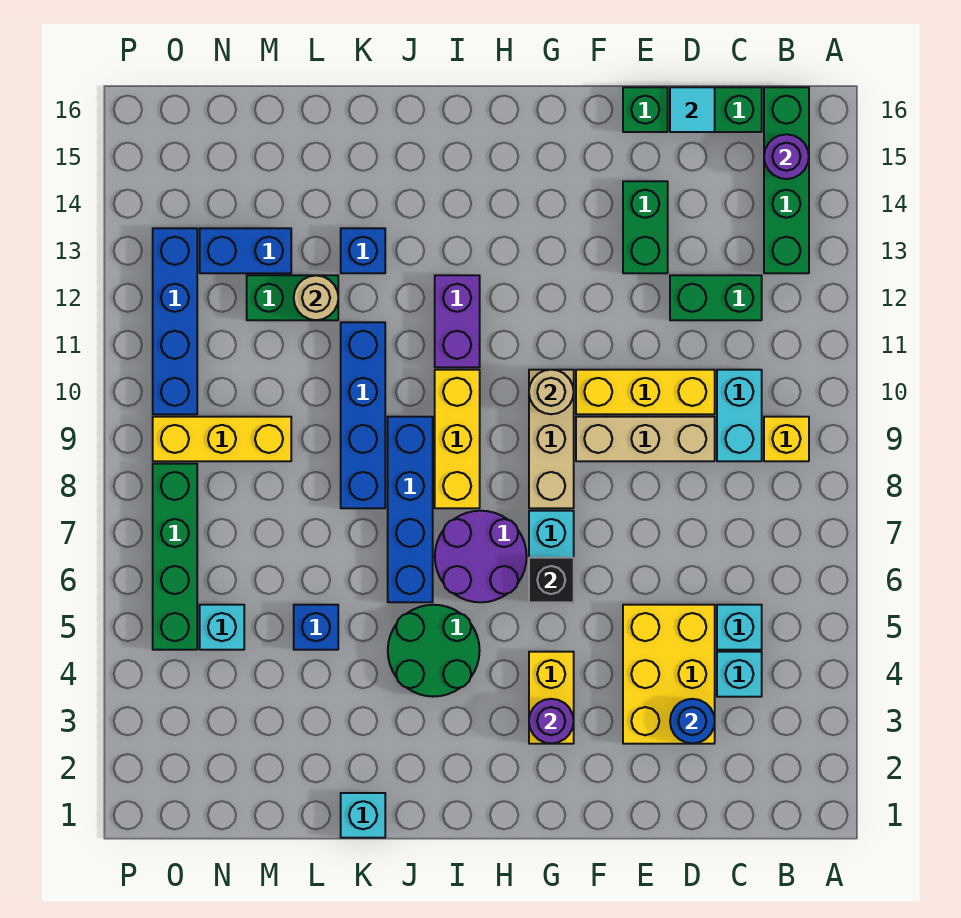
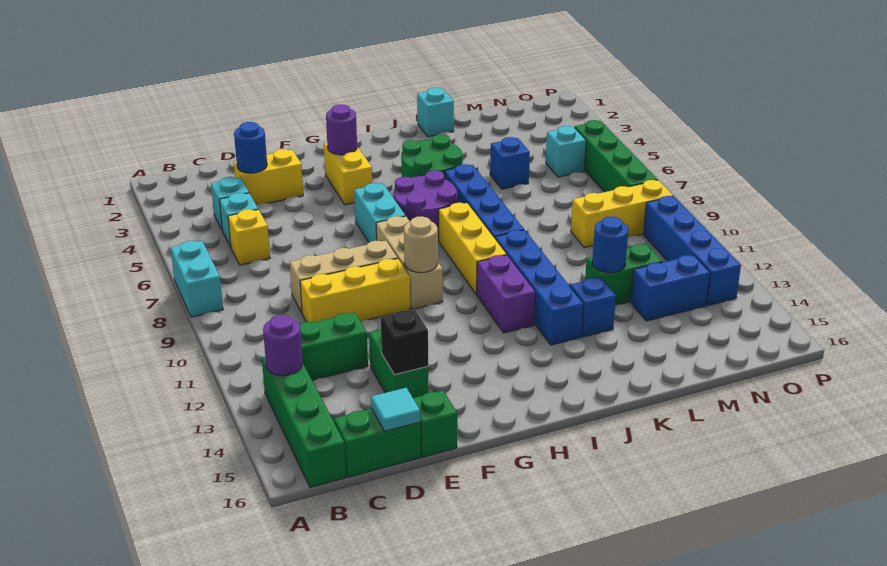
yellow 1x1 brick [764,417,809,461] -> yellow 1x1 brick moved to [228,209,270,265]
purple 1x1 round brick [764,134,809,179] -> purple 1x1 round brick moved to [263,315,303,376]
cyan 1x2 brick [717,370,762,461] -> cyan 1x2 brick moved to [171,241,223,317]
yellow 2x3 brick [623,605,715,744] -> yellow 1x2 brick [234,149,303,205]
black 1x1 brick [529,558,574,602] -> black 1x1 brick moved to [381,310,428,375]
blue 1x4 brick [341,322,385,508] -> blue 1x4 brick moved to [495,230,584,345]
tan 1x1 round brick [294,275,338,320] -> blue 1x1 round brick [592,216,628,273]

